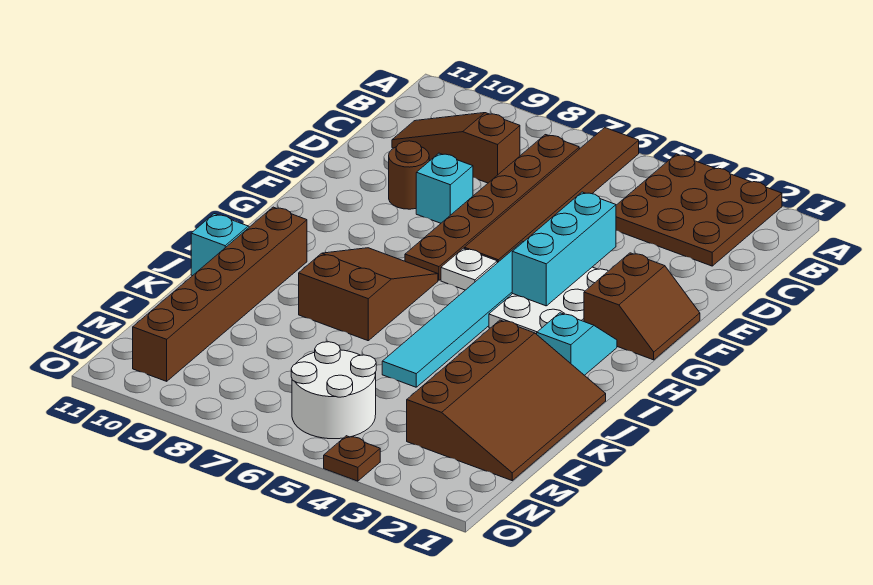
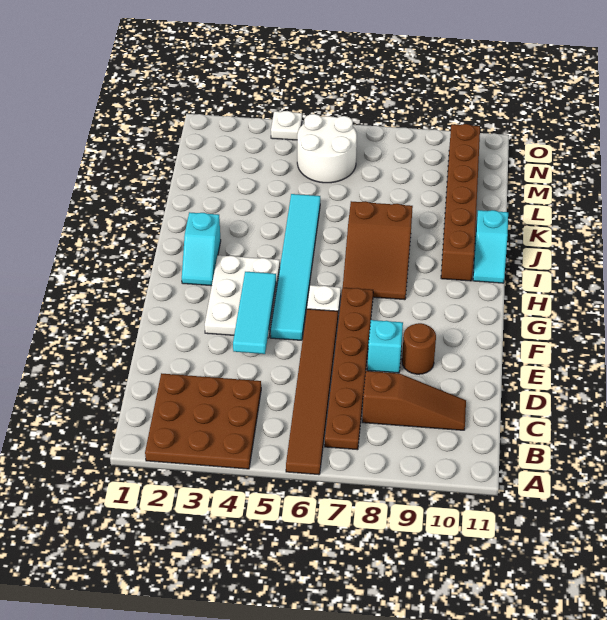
cyan 1x3 brick [512,192,616,306] -> cyan 1x3 tile [233,272,276,354]
brown 2x2 slope [584,253,700,360] -> none
brown 3x4 slope [407,320,606,480] -> none
brown 1x1 plate [324,436,380,481] -> white 1x1 plate [271,111,302,140]

